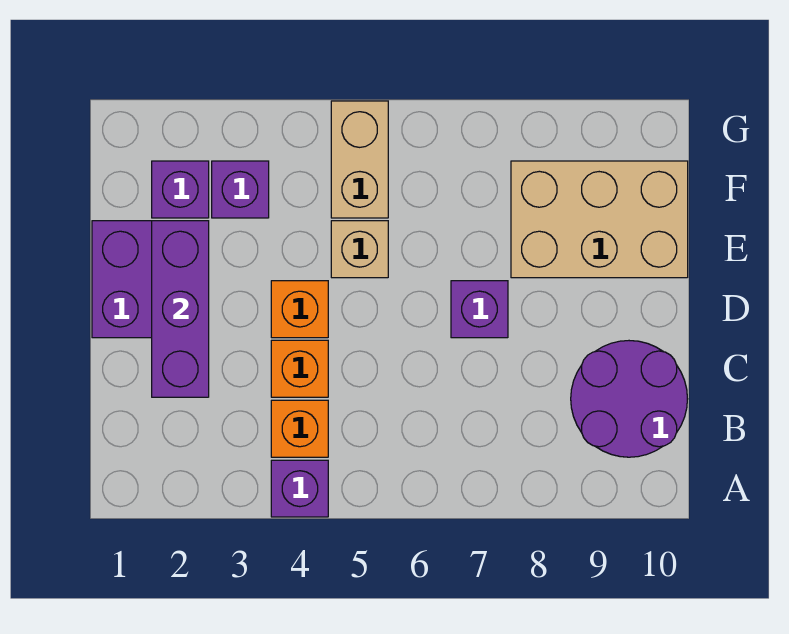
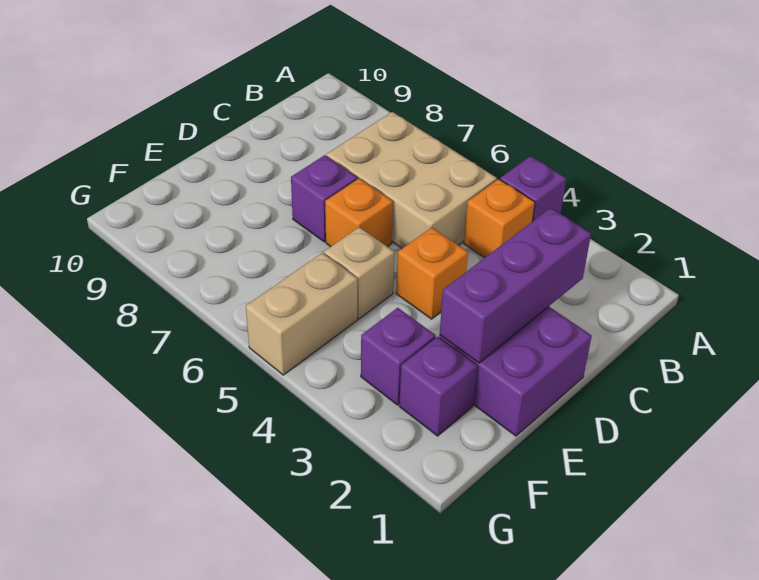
purple 2x2 round brick [571,341,687,457] -> none
orange 1x1 brick [271,340,328,397] -> orange 1x1 brick moved to [325,179,393,247]
tan 2x3 brick [511,161,688,278] -> tan 2x3 brick moved to [326,112,497,248]

